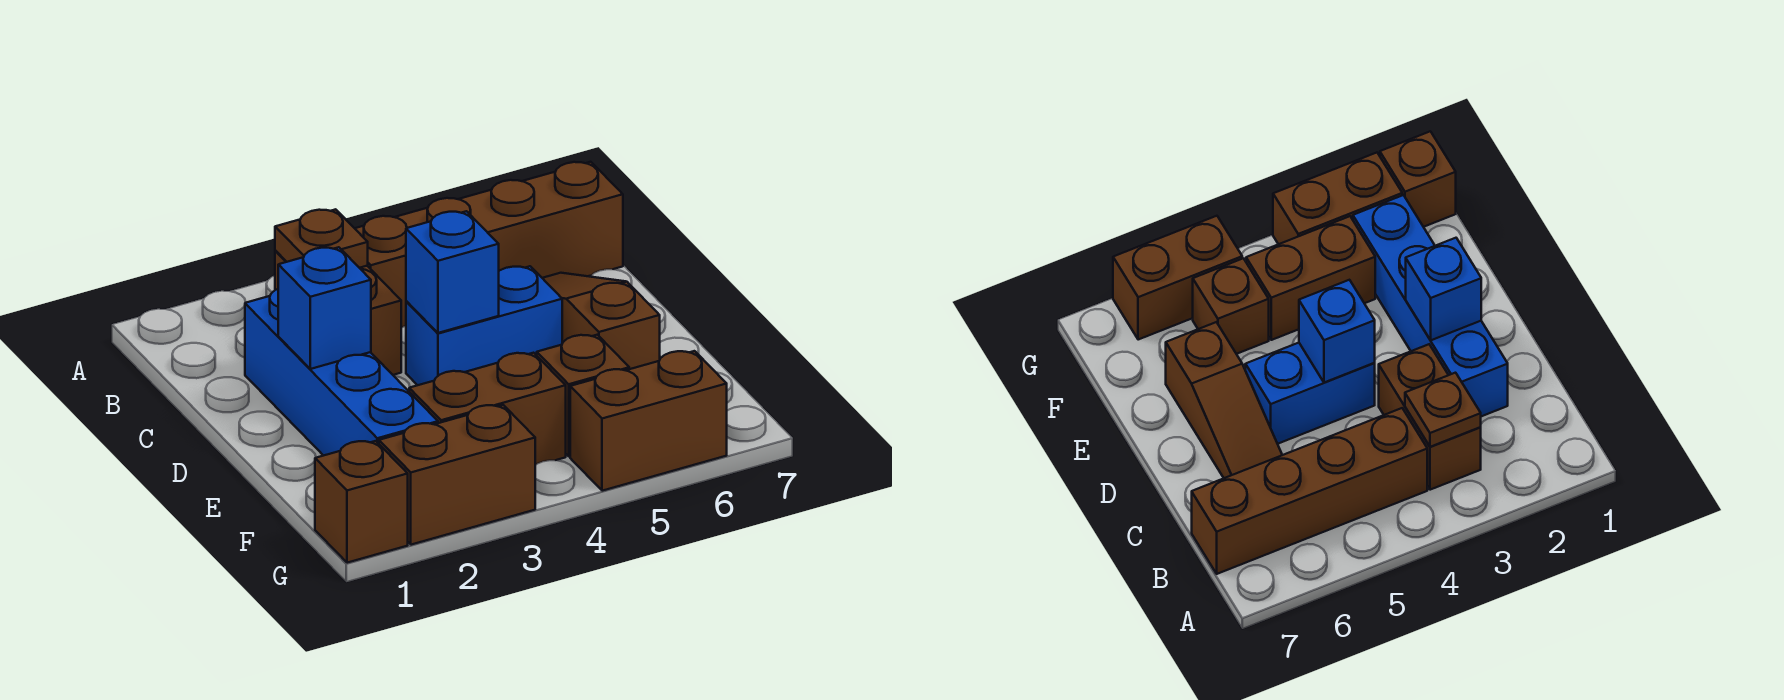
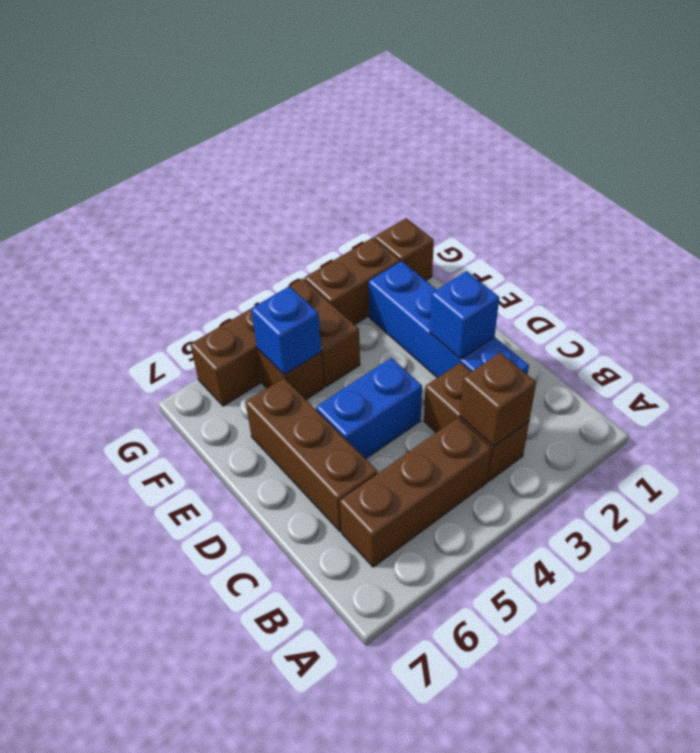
brown 1x1 plate [275,209,368,268] -> brown 1x1 brick [460,353,536,446]
brown 1x4 brick [355,162,623,328] -> brown 1x3 brick [339,418,492,567]
brown 1x3 slope [543,273,660,369] -> brown 1x3 brick [246,378,377,532]
blue 1x1 brick [406,211,499,333] -> blue 1x1 brick moved to [251,286,321,375]
brown 1x2 brick [409,353,566,465] -> brown 1x2 brick turned to [290,278,360,387]

